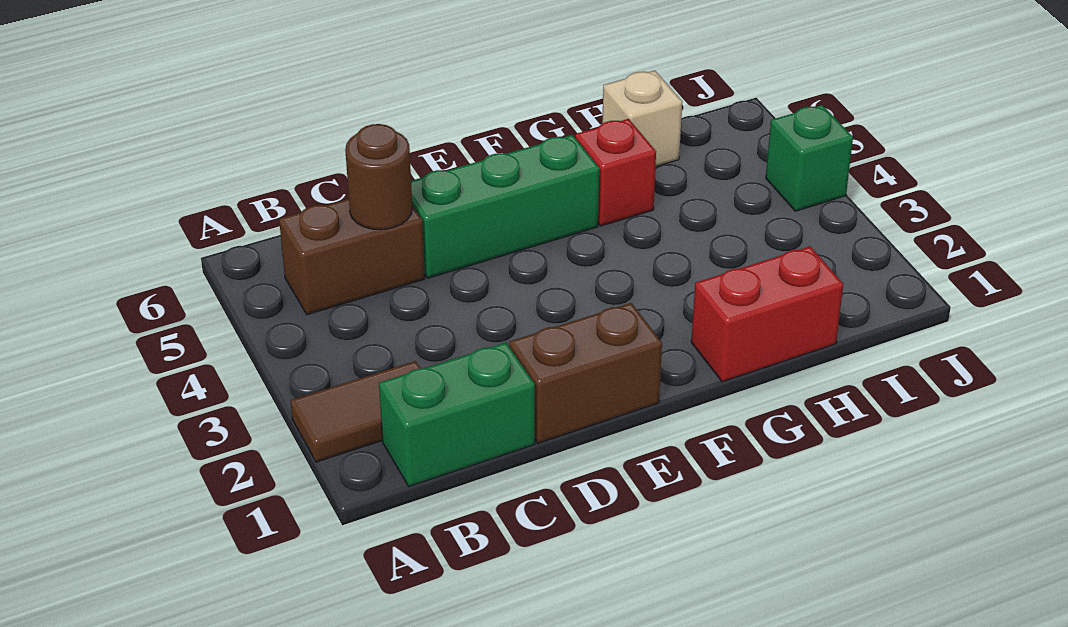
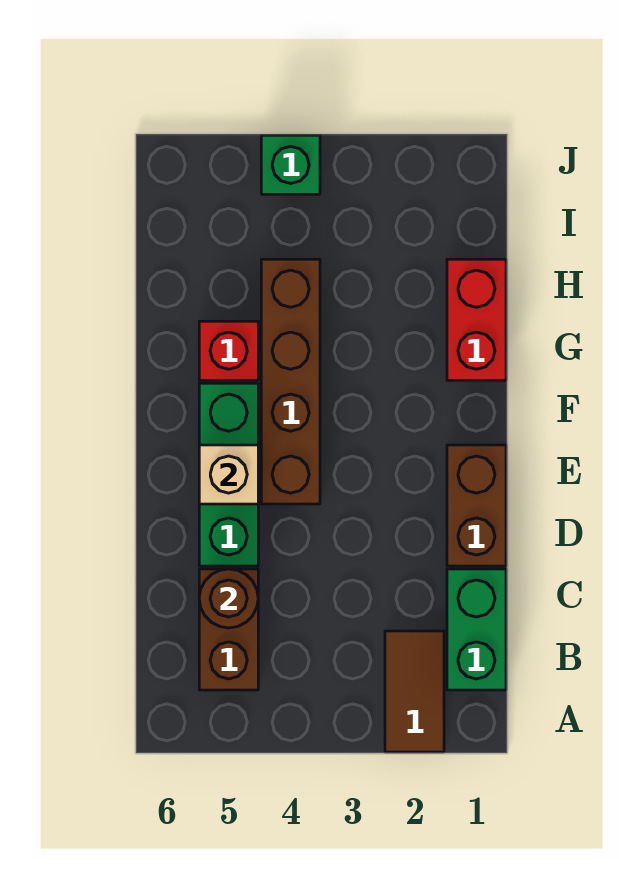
none -> brown 1x4 brick [261,259,320,504]
tan 1x1 brick [602,71,682,166] -> tan 1x1 brick moved to [199,445,258,504]

